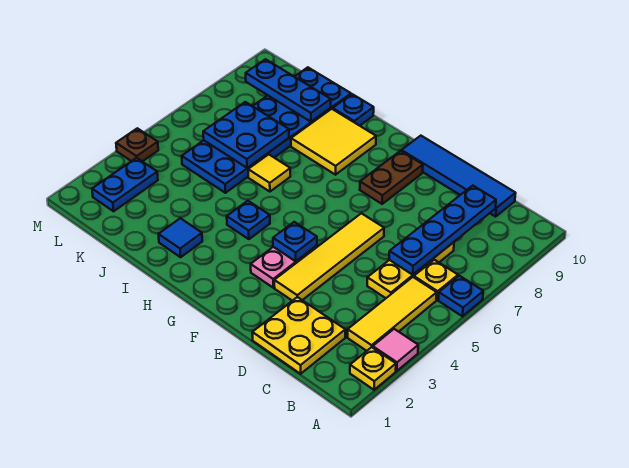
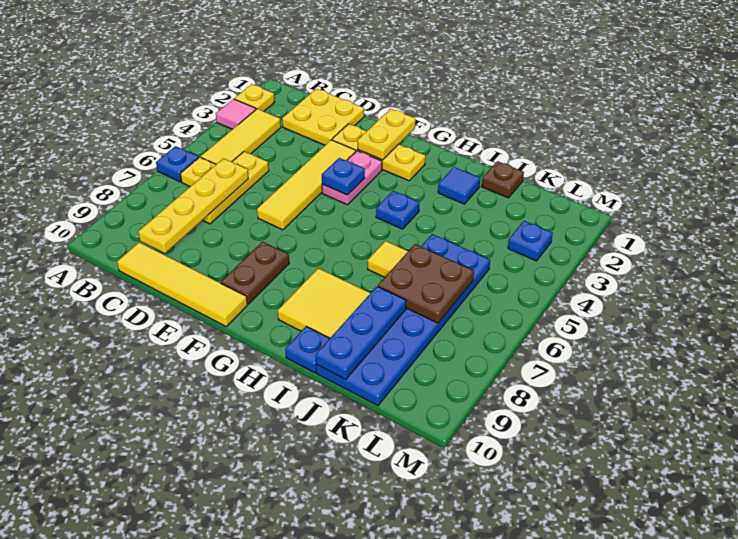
blue 1x4 plate [389,186,496,275] -> yellow 1x4 plate [138,158,248,253]
blue 1x4 tile [401,136,516,217] -> yellow 1x4 tile [117,242,247,326]
none -> yellow 1x3 plate [332,124,425,181]
none -> yellow 1x2 plate [358,109,415,160]
blue 2x2 plate [203,102,289,168] -> brown 2x2 plate [378,244,474,323]
blue 1x3 plate [246,59,331,122] -> blue 1x3 plate turned to [316,286,406,380]
blue 1x2 plate [92,158,158,211] -> blue 1x1 plate [508,221,553,261]
brown 1x1 plate [116,128,158,161] -> brown 1x1 plate moved to [482,161,524,198]

